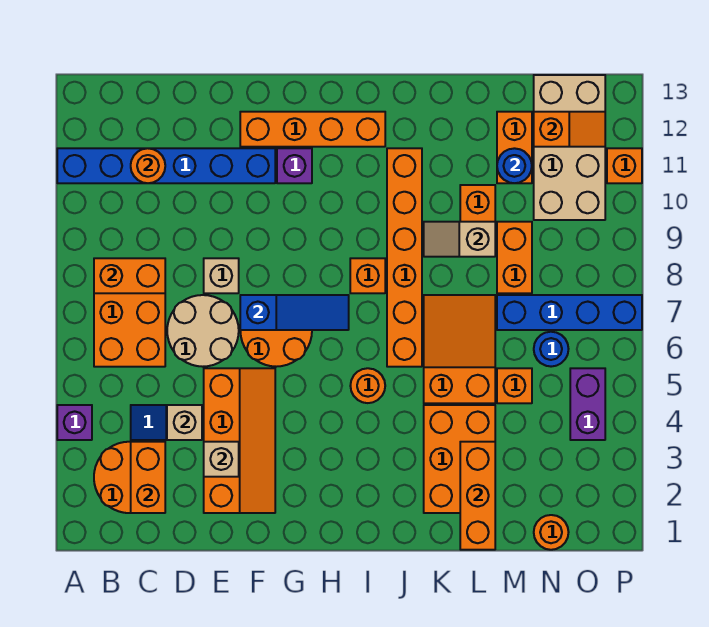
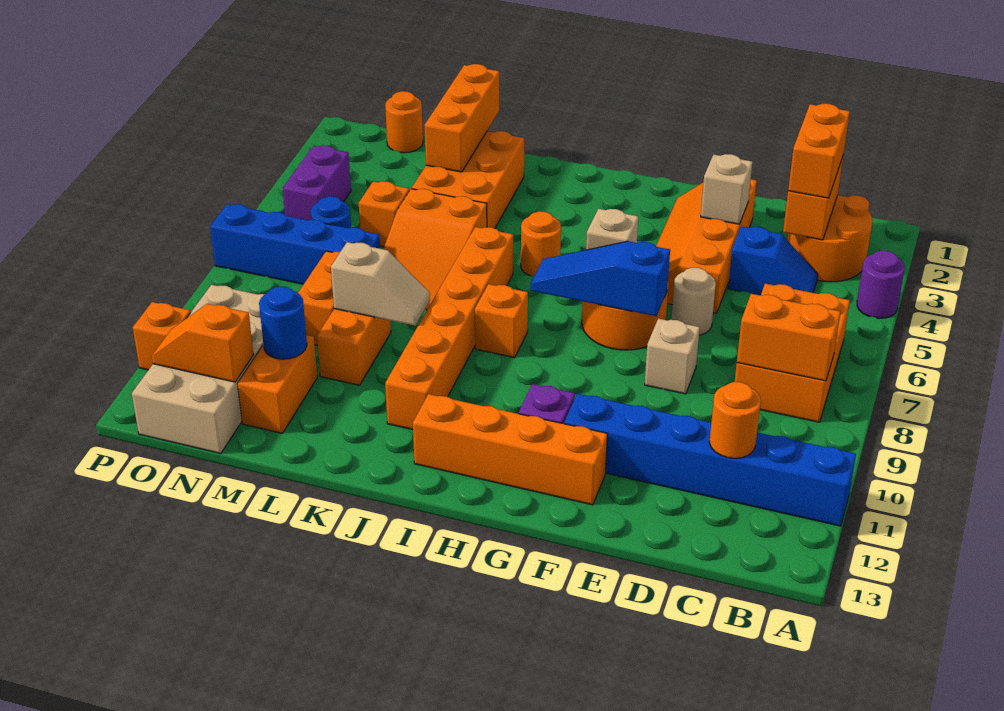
purple 1x1 brick [57,405,92,440] -> purple 1x1 round brick [857,251,905,318]
none -> orange 1x2 brick [788,104,850,198]
tan 1x1 brick [167,405,202,440] -> tan 1x1 brick moved to [586,209,638,250]
tan 2x2 round brick [167,295,239,367] -> tan 1x1 round brick [671,268,716,335]

